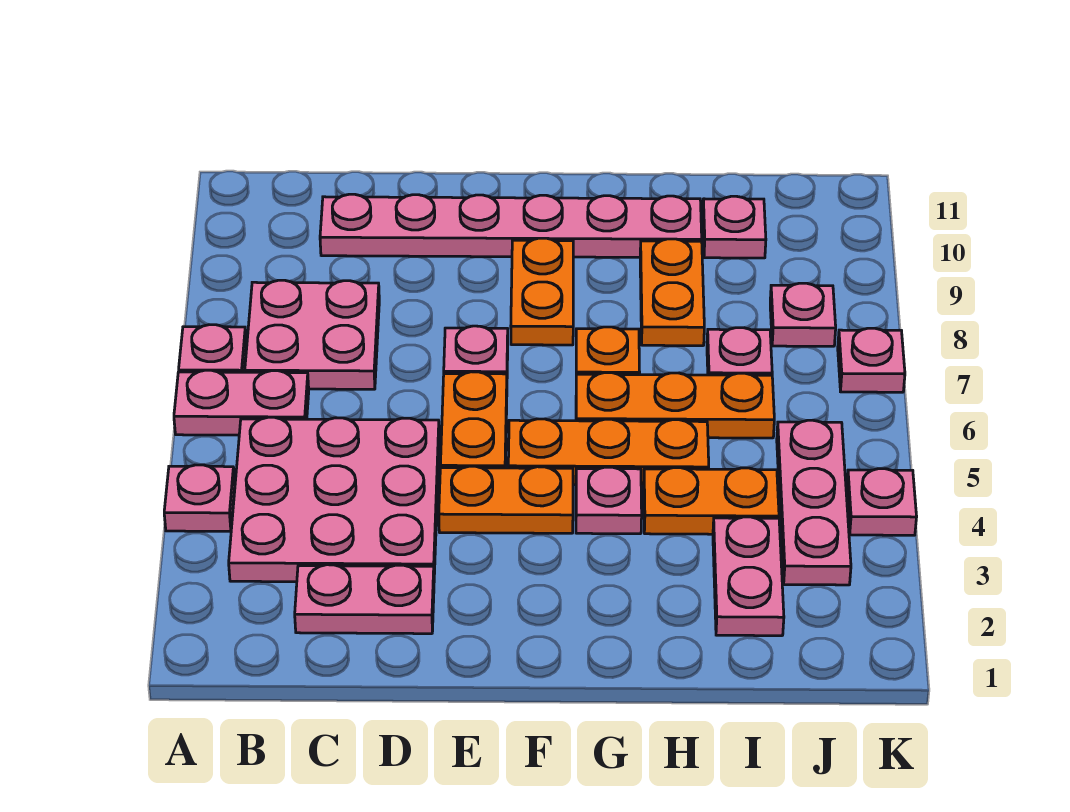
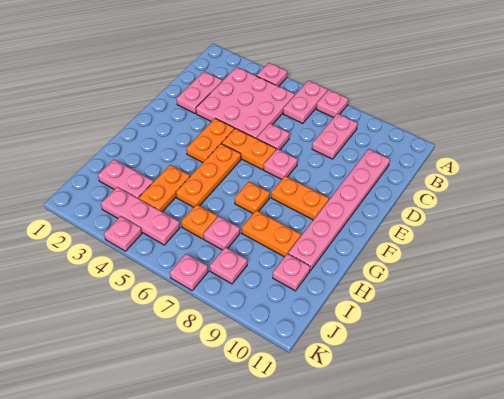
pink 2x2 plate [245,280,379,389] -> pink 1x2 plate [312,113,358,159]
pink 1x1 plate [576,467,642,534] -> pink 1x1 plate moved to [257,123,289,150]
orange 1x3 plate [576,373,774,438] -> orange 1x1 plate [181,204,217,239]

